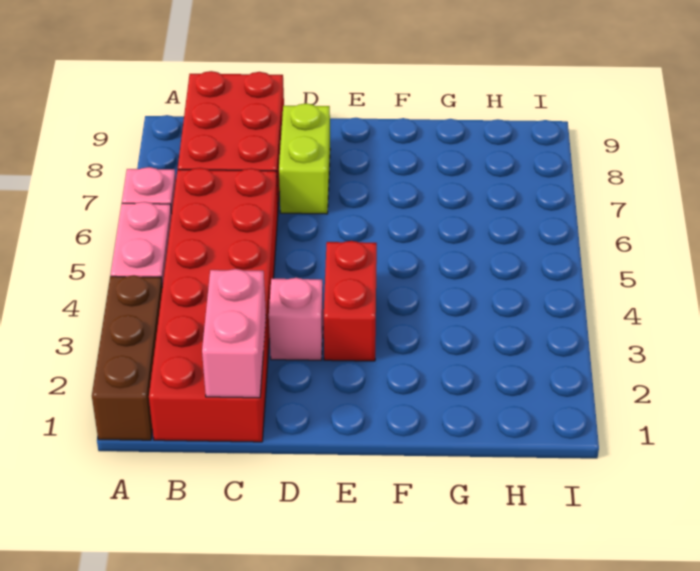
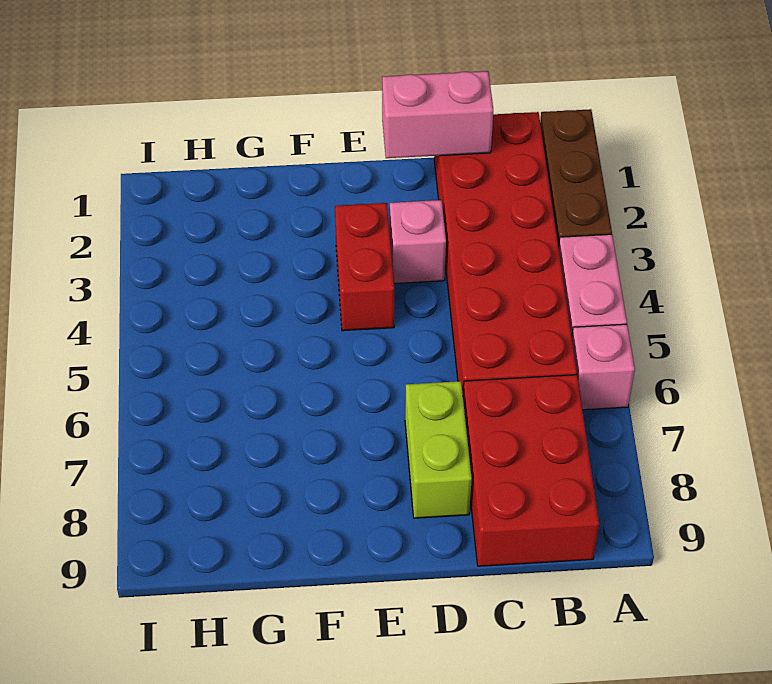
pink 1x2 brick [202,269,266,398] -> pink 1x2 brick turned to [382,71,493,158]

